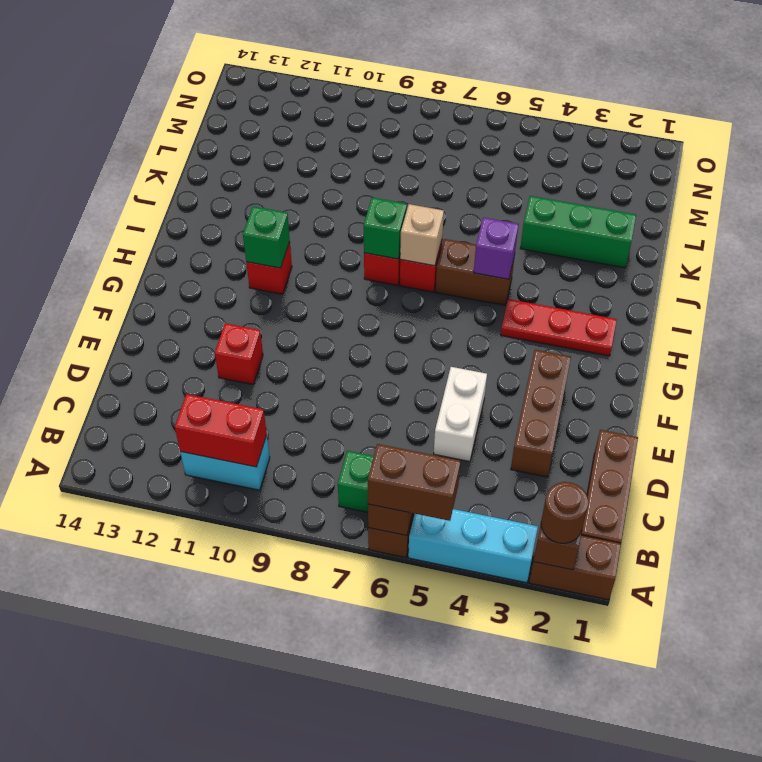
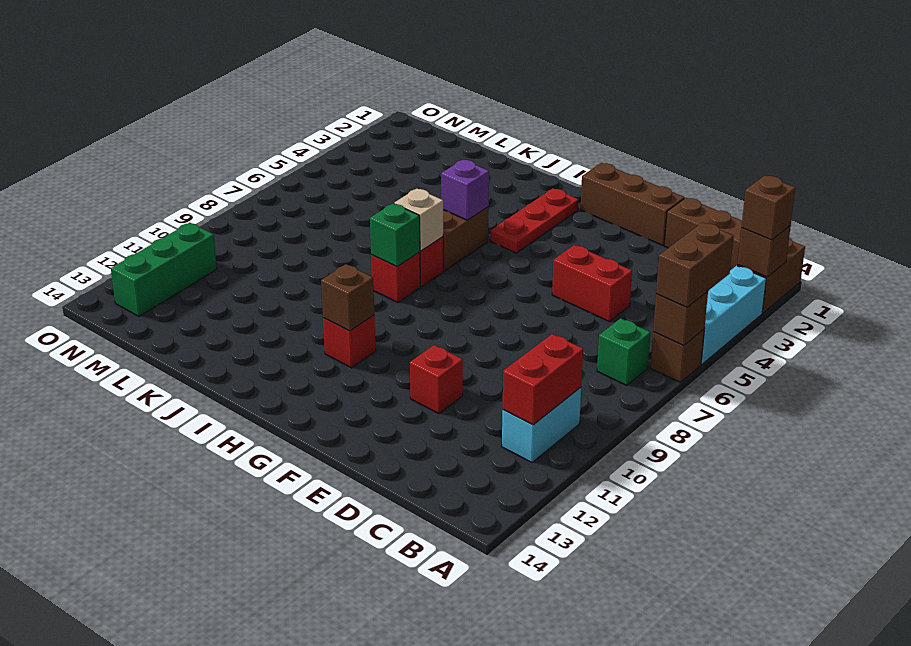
brown 1x1 round brick [541,482,588,543] -> brown 1x1 brick [742,176,795,240]
brown 1x3 brick [511,350,571,477] -> brown 1x3 brick moved to [580,163,685,245]
white 1x2 brick [434,367,487,462] -> red 1x2 brick [552,245,632,321]
green 1x1 brick [243,207,290,268] -> brown 1x1 brick [321,264,374,331]
green 1x3 brick [520,196,636,268] -> green 1x3 brick moved to [111,223,217,316]

